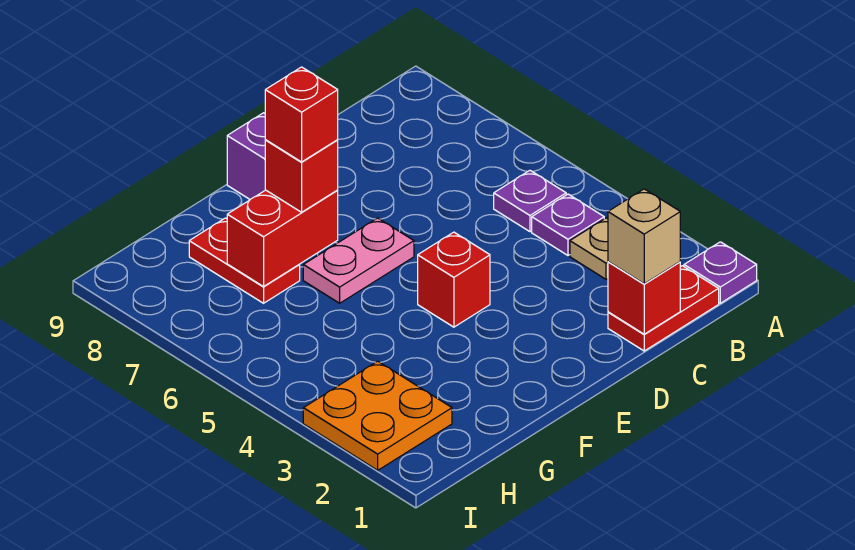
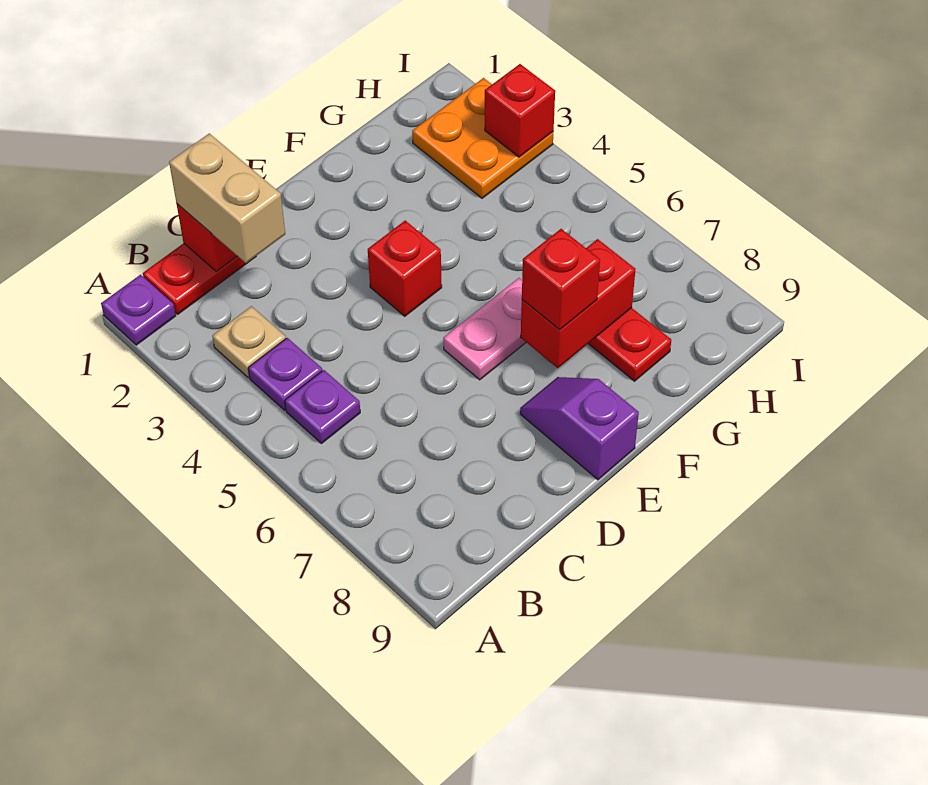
tan 1x1 brick [608,189,680,284] -> tan 1x2 brick [169,133,285,263]
red 1x1 brick [265,67,338,162] -> red 1x1 brick moved to [485,64,555,157]

